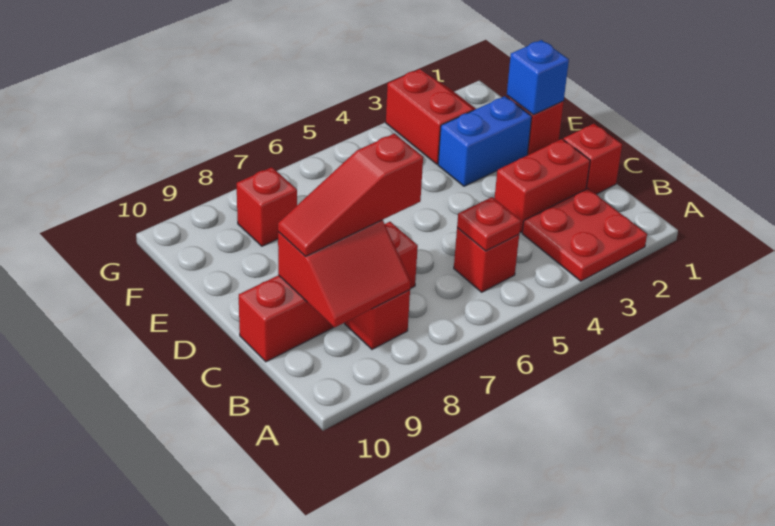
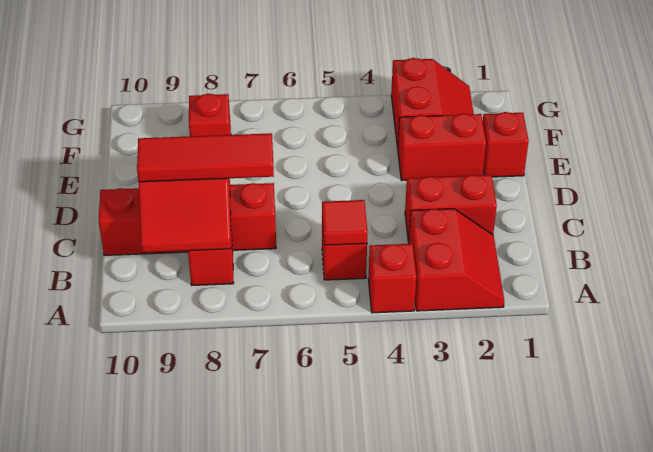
red 2x2 plate [522,189,647,281] -> red 2x2 slope [409,209,504,311]
red 1x1 plate [457,197,521,251] -> red 1x1 tile [322,200,368,245]
red 1x1 brick [563,124,622,194] -> red 1x1 brick moved to [368,244,416,313]
red 1x3 slope [278,134,423,257] -> red 1x3 tile [137,133,274,182]
blue 1x1 brick [507,40,569,115] -> none
blue 1x2 brick [438,96,532,186] -> red 1x2 brick [398,114,486,180]

